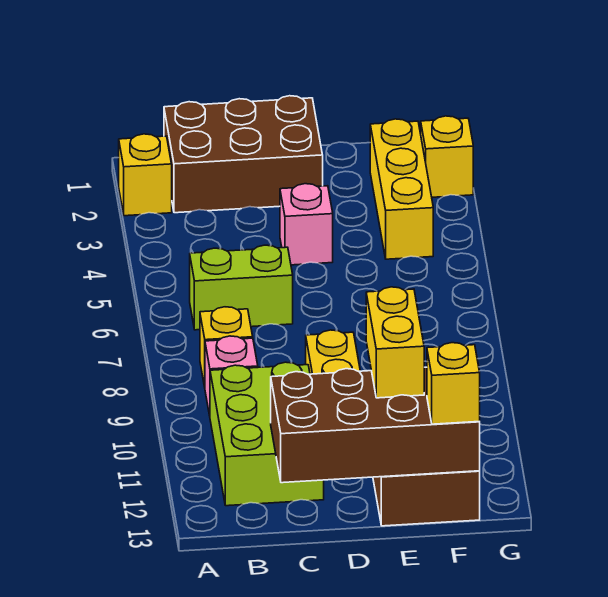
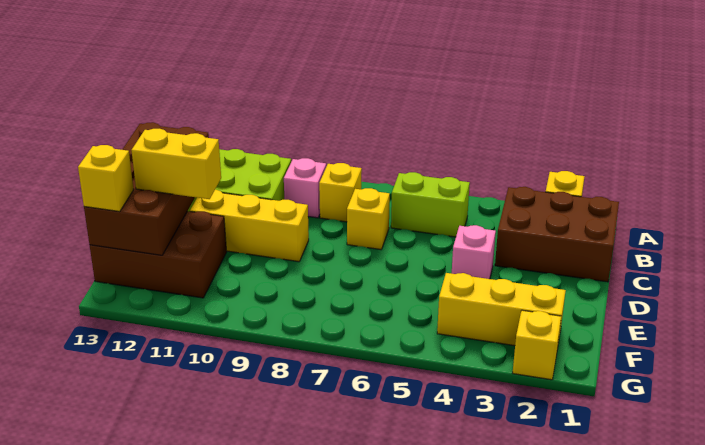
brown 2x3 brick [164,96,323,213] -> brown 2x3 brick turned to [495,187,619,282]
lime 1x2 brick [190,245,293,330] -> lime 1x2 brick turned to [391,172,470,237]
none -> yellow 1x1 brick [347,188,390,250]

